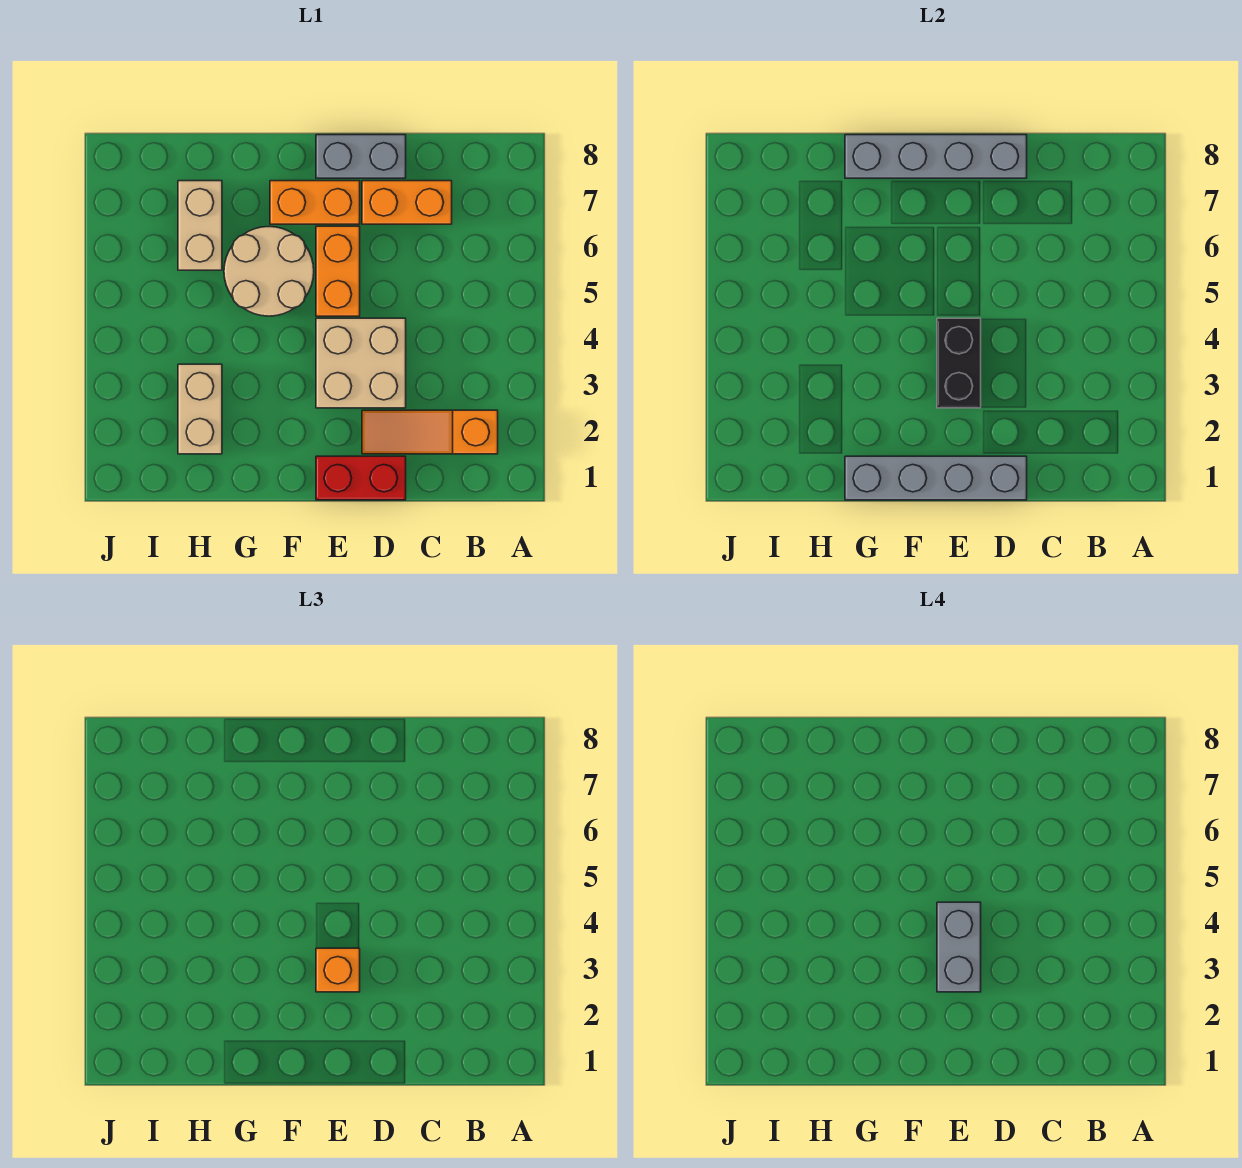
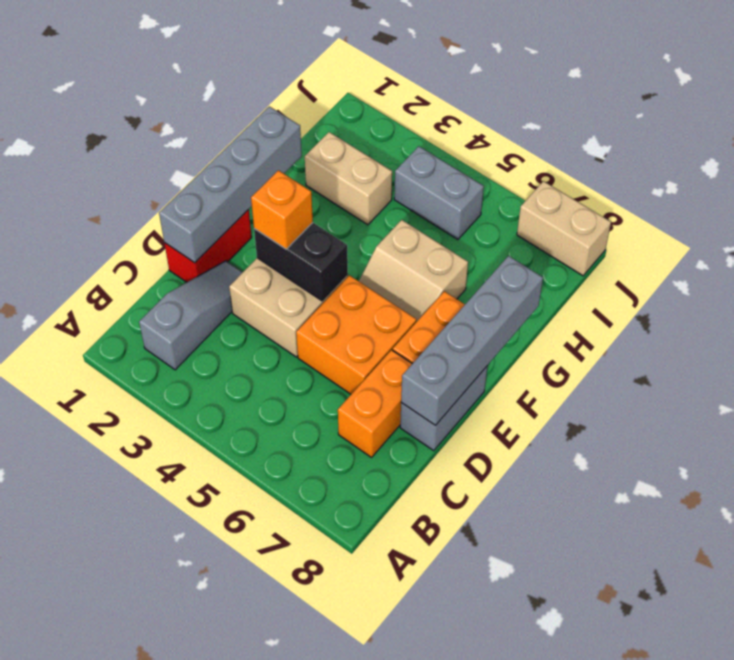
orange 1x3 slope [362,410,498,454] -> grey 1x3 slope [139,261,243,370]
grey 1x2 brick [937,902,981,992] -> grey 1x2 brick moved to [394,146,484,240]
orange 1x2 brick [316,226,360,316] -> orange 2x2 brick [296,275,416,394]
tan 2x2 round brick [224,227,314,316] -> tan 2x2 slope [359,220,468,322]
tan 1x2 brick [178,181,222,270] -> tan 1x2 brick moved to [517,181,611,276]

